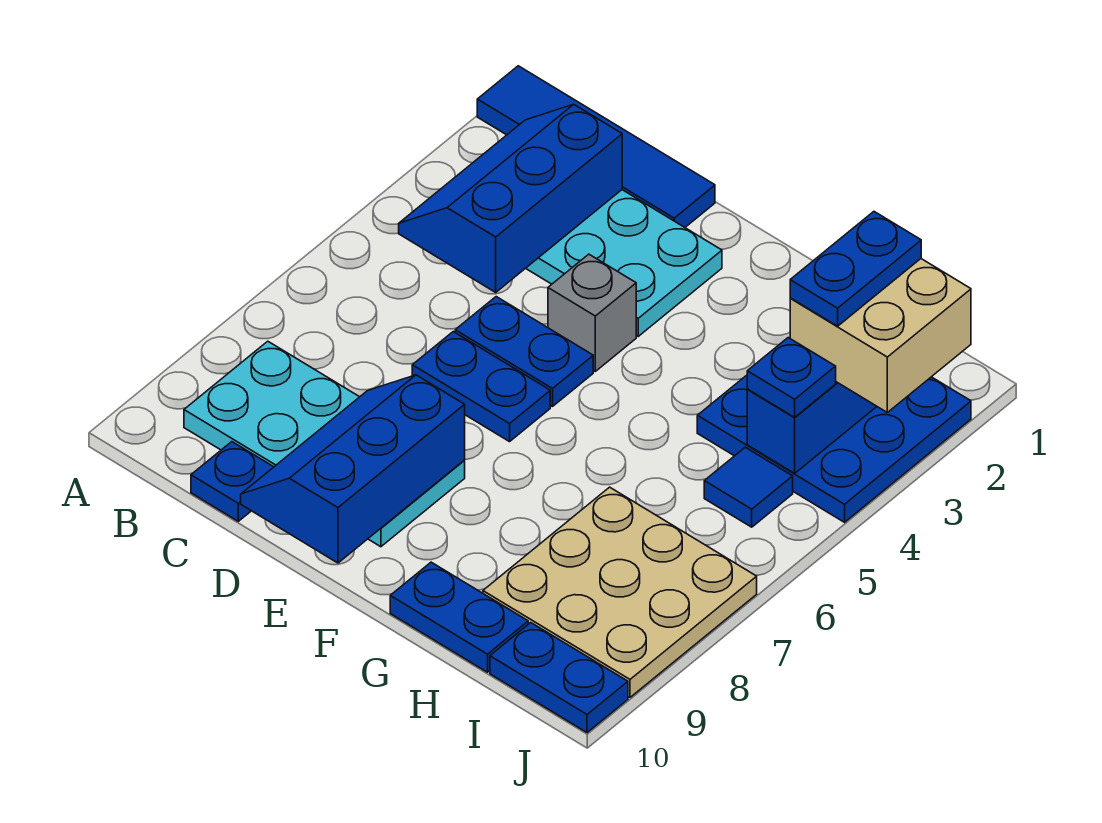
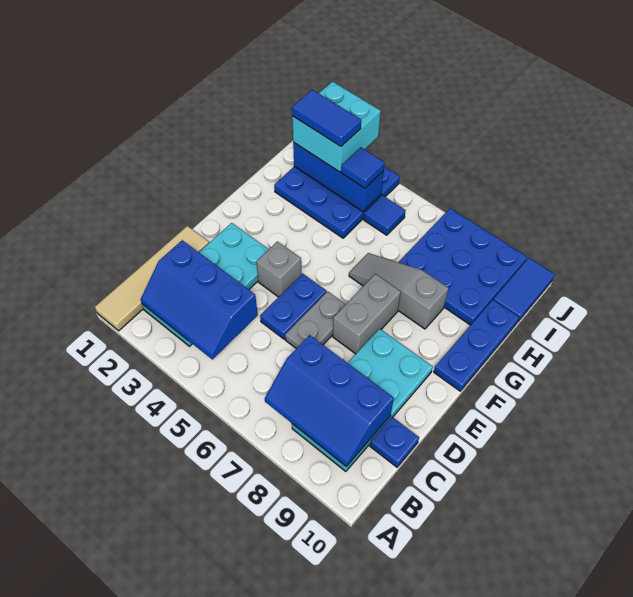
blue 1x4 tile [477,66,715,227] -> tan 1x4 tile [95,226,209,331]
blue 1x2 plate [412,332,550,442] -> grey 1x2 plate [285,291,346,349]
blue 2x3 slope [241,375,465,563] -> blue 2x3 slope moved to [265,335,394,466]
none -> grey 1x2 brick [333,274,401,354]
none -> grey 1x3 slope [349,253,449,329]
blue 1x2 plate [390,562,528,672] -> blue 1x3 plate [434,300,519,391]
tan 3x3 plate [483,487,757,697] -> blue 3x3 plate [398,208,527,325]
tan 2x2 brick [790,259,971,412] -> cyan 2x2 brick [292,82,381,172]
blue 1x2 plate [790,212,921,326] -> blue 1x2 tile [292,90,361,146]
blue 1x1 plate [747,338,836,417] -> blue 1x1 tile [341,147,385,188]
blue 1x2 plate [490,623,628,733] -> blue 1x2 tile [493,258,555,321]

